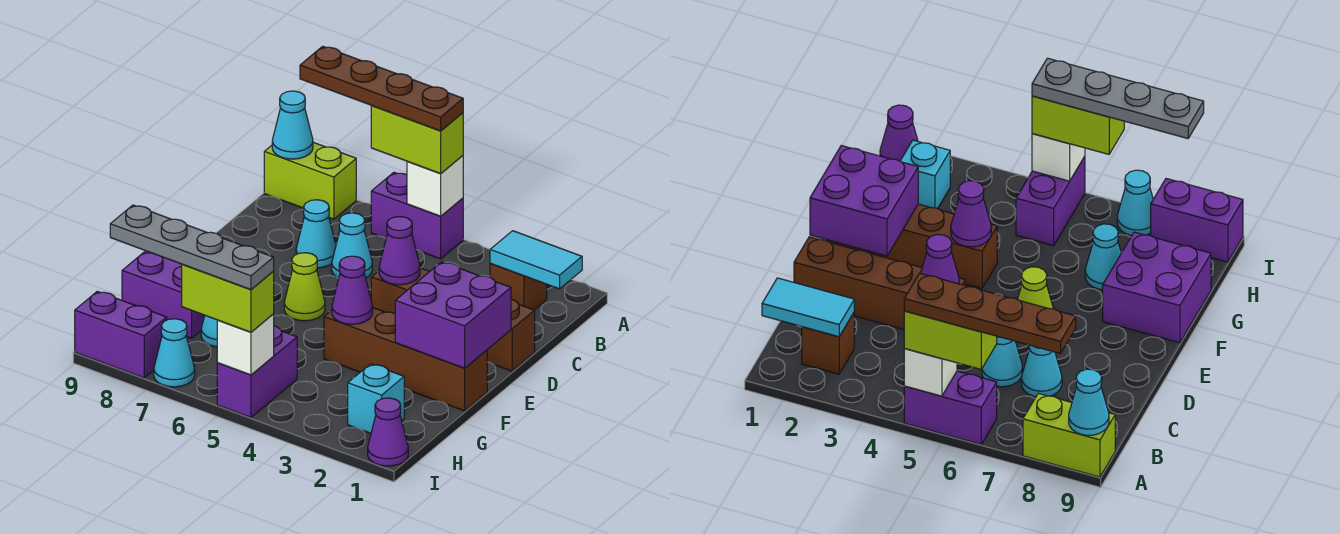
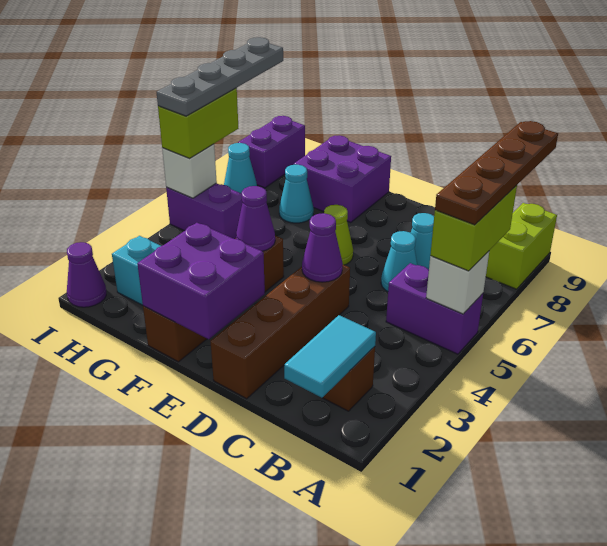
purple 1x2 brick [371,172,463,259] -> purple 1x2 brick turned to [386,263,483,354]
cyan 1x1 cone [272,91,313,159] -> none

